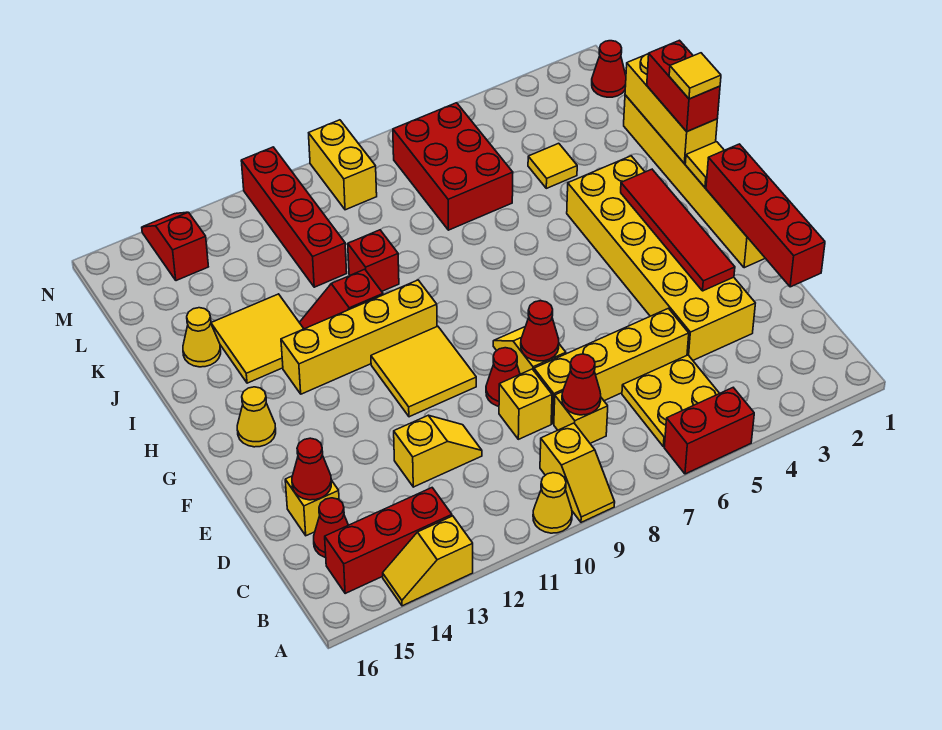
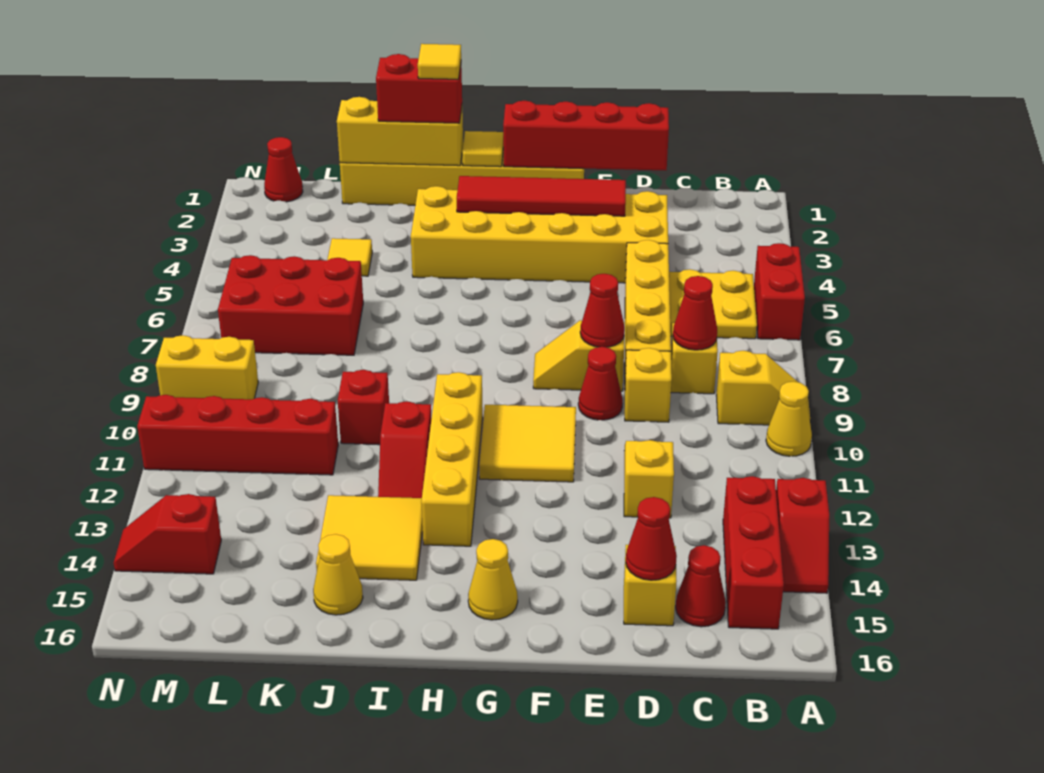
yellow 1x2 slope [383,516,473,606] -> red 1x2 slope [776,478,829,593]

